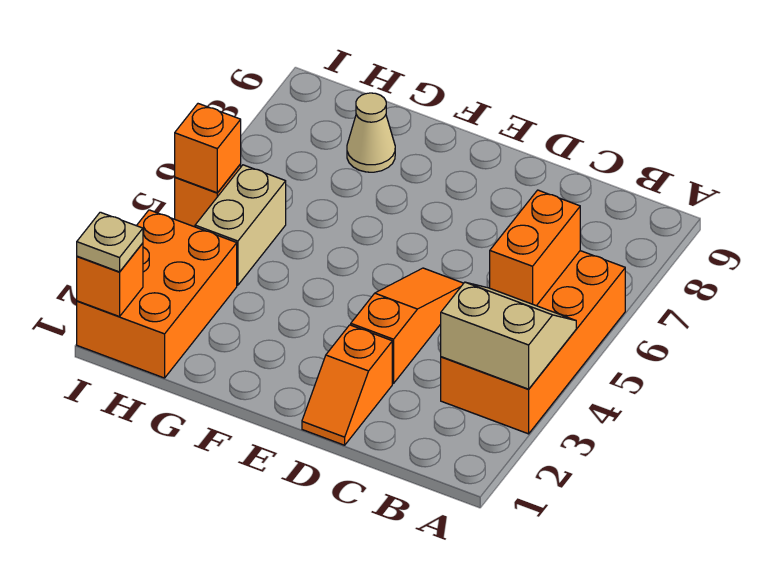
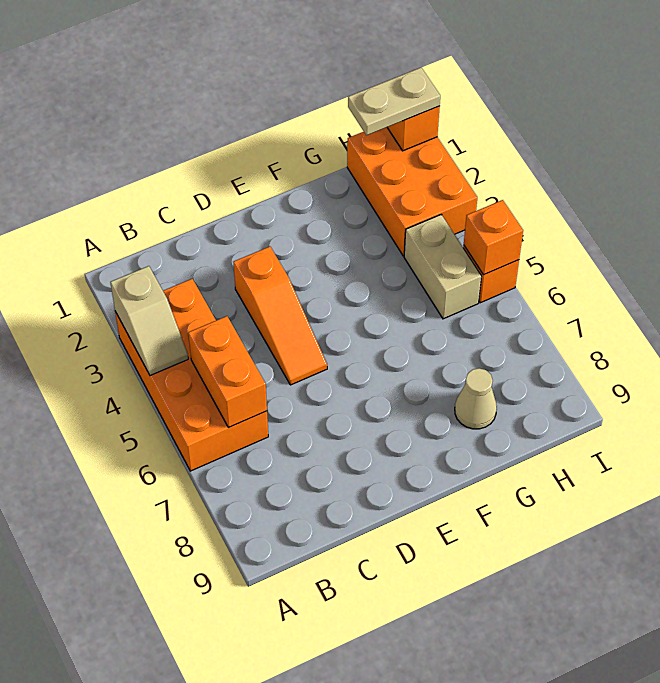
tan 2x2 slope [441,282,576,389] -> tan 1x2 slope [110,266,188,375]
orange 1x2 slope [302,325,392,445] -> none
tan 1x1 plate [77,212,143,272] -> tan 1x2 plate [348,68,440,135]

